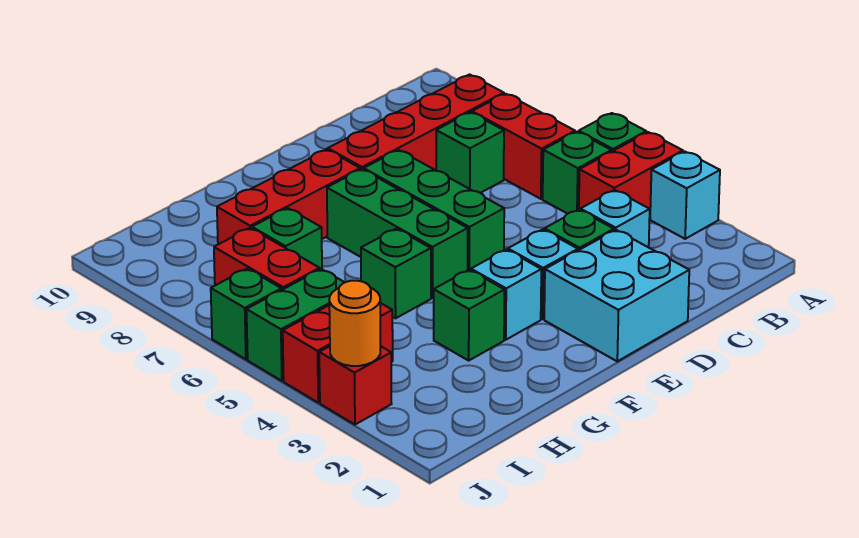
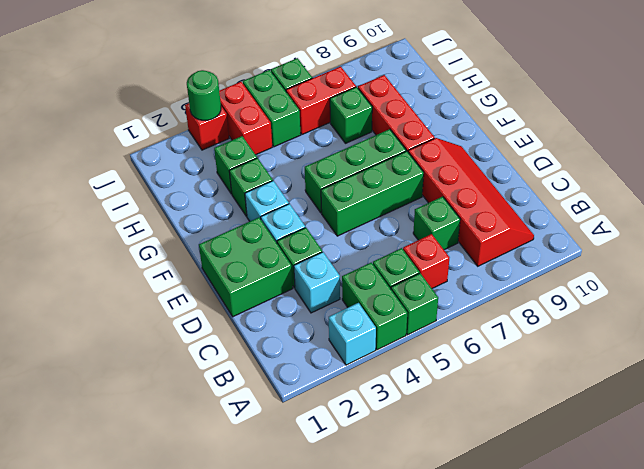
red 1x2 brick [579,132,683,210] -> green 1x2 brick [342,263,407,350]
red 1x2 brick [472,94,575,199] -> red 1x1 brick [403,234,449,288]
cyan 2x2 brick [544,230,689,361] -> green 2x2 brick [199,218,293,317]
green 1x1 brick [361,229,431,318] -> green 1x1 brick moved to [214,136,257,194]
orange 1x1 round brick [329,281,380,366] -> green 1x1 round brick [187,70,221,120]

